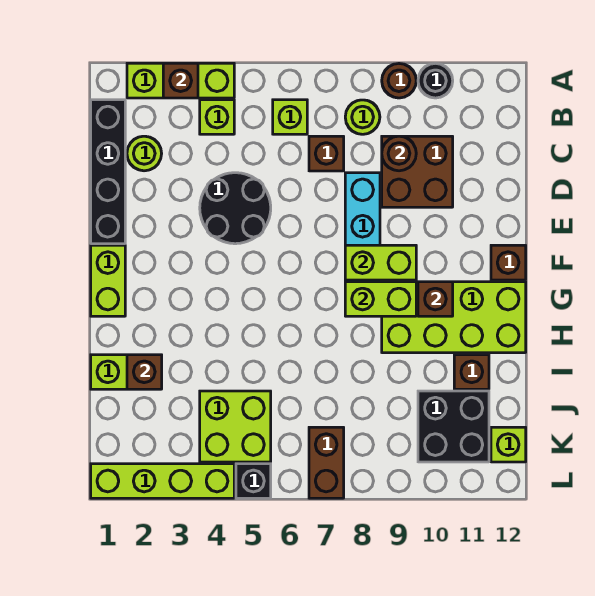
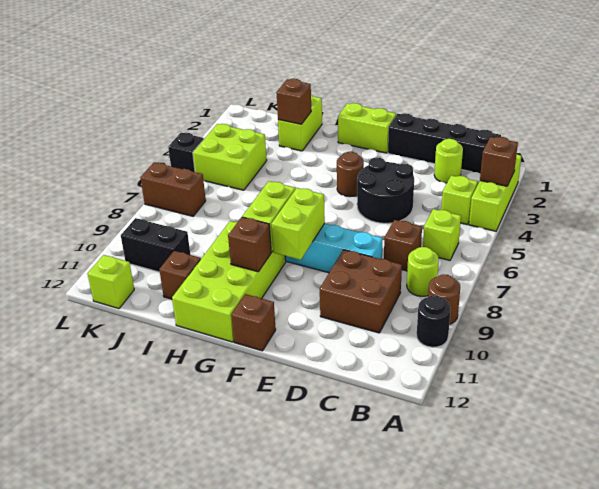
brown 1x1 round brick [382,136,416,171] -> brown 1x1 round brick moved to [337,152,364,197]
black 2x2 brick [418,391,489,462] -> black 1x2 brick [121,218,190,272]
lime 1x4 brick [91,464,234,498] -> none

